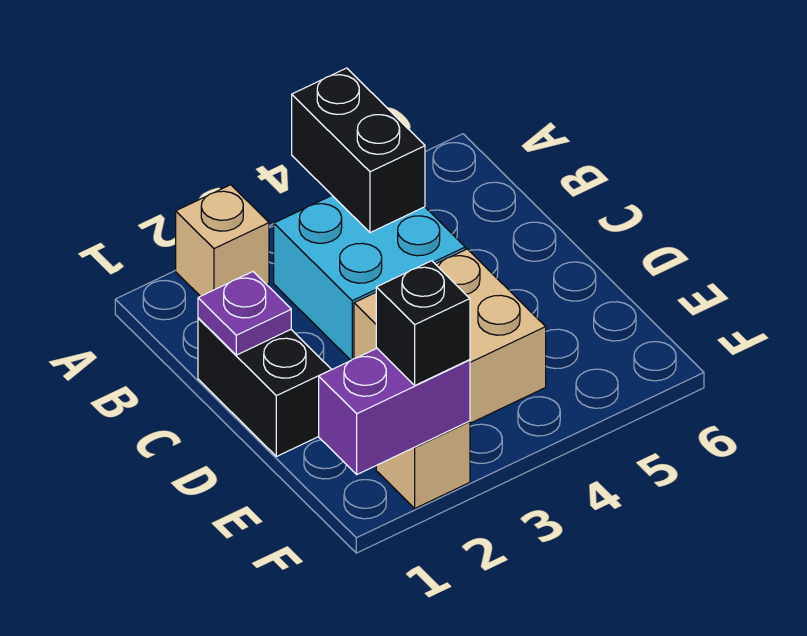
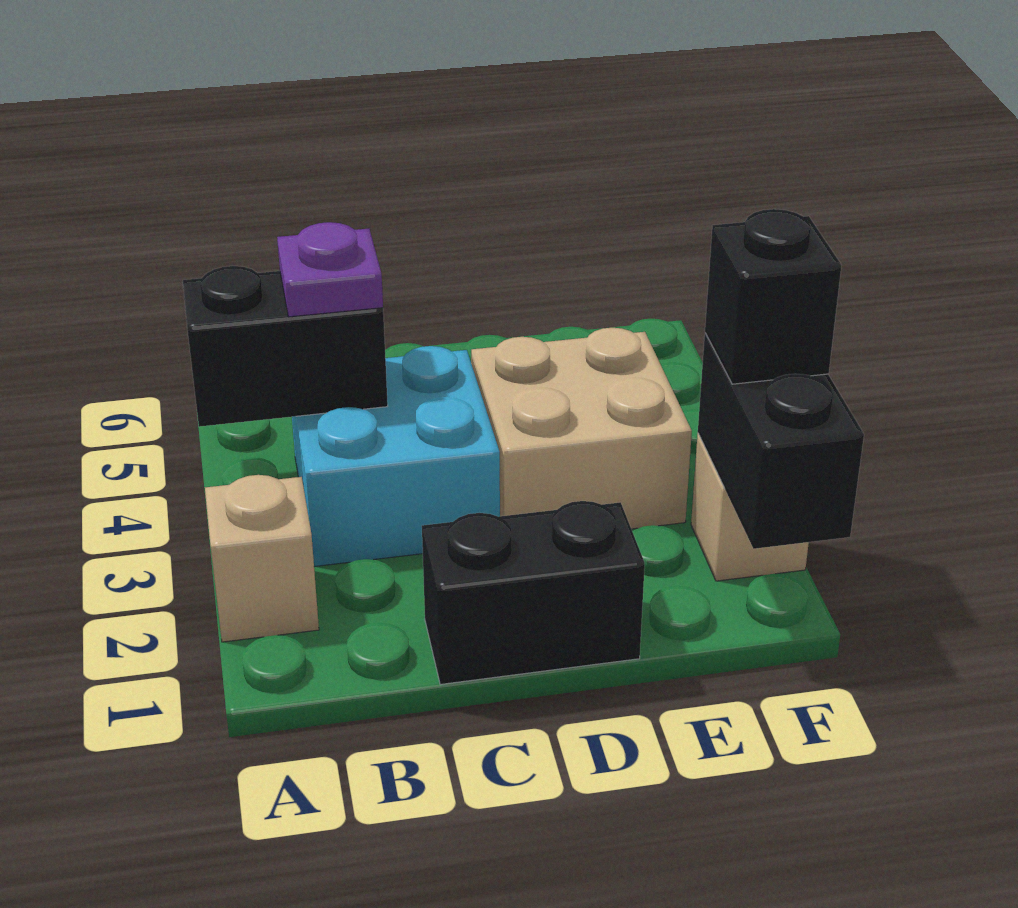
purple 1x1 plate [198,272,291,355] -> purple 1x1 plate moved to [277,222,383,317]
purple 1x2 brick [319,348,470,474] -> black 1x2 brick [698,333,864,549]

